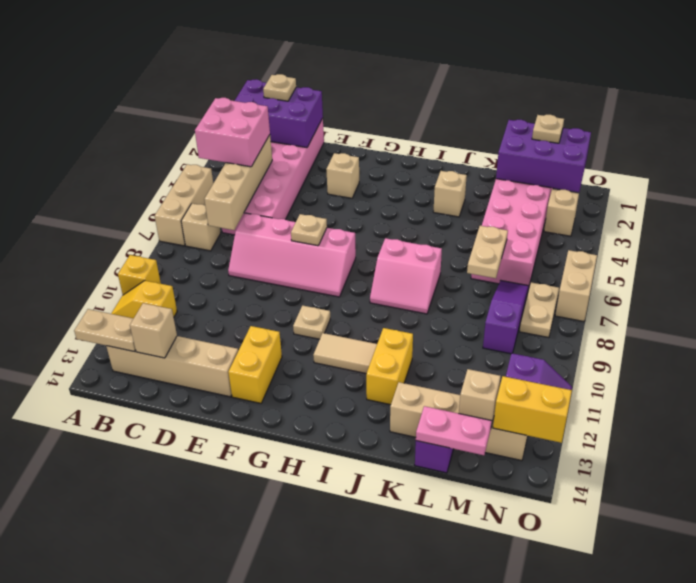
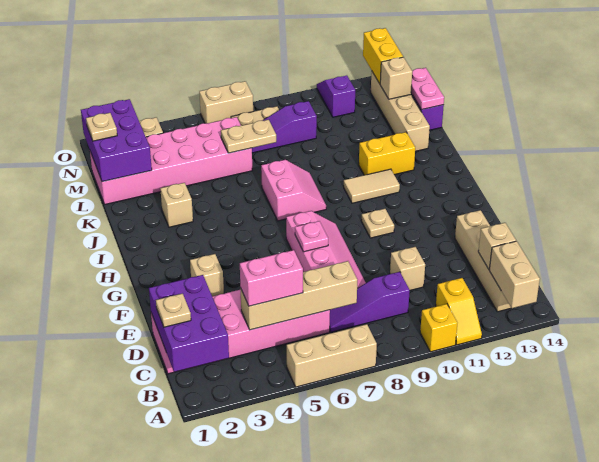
tan 1x2 plate [74,309,136,352] -> tan 1x2 brick [489,241,540,308]
pink 2x2 brick [195,98,270,167] -> pink 1x2 brick [240,250,303,306]
tan 1x1 brick [181,204,221,251] -> tan 1x1 brick moved to [390,247,425,290]
none -> purple 1x3 slope [330,272,410,332]
tan 1x1 plate [291,214,327,246] -> pink 1x1 plate [295,221,328,252]
yellow 1x2 brick [228,326,282,403] -> none
tan 1x2 tile [313,333,377,373] -> tan 1x2 tile turned to [344,169,400,203]

